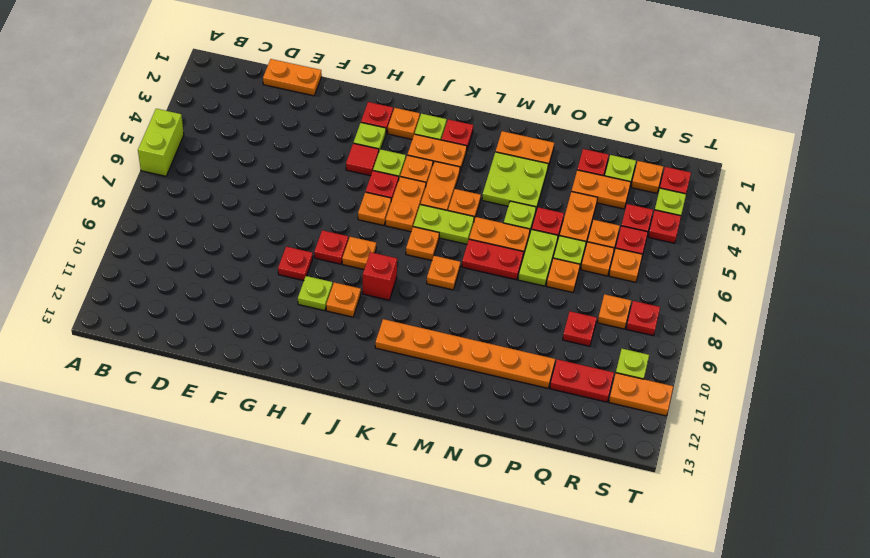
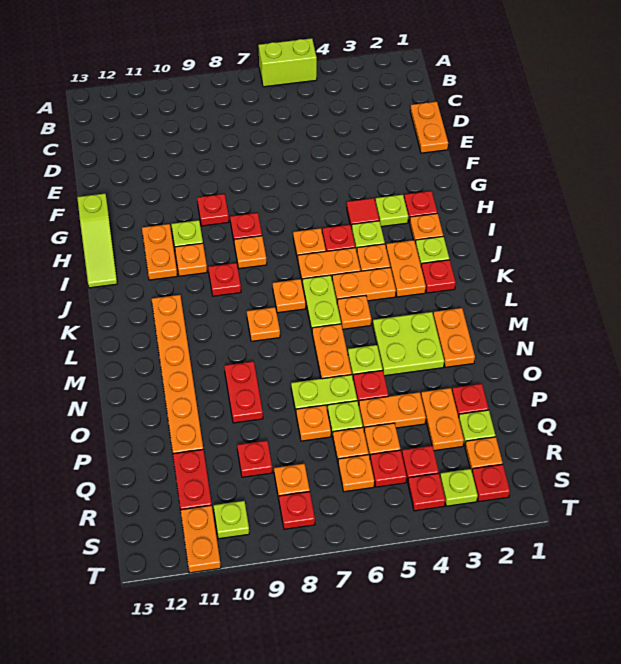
none -> lime 1x3 slope [77,194,117,288]
none -> orange 1x2 plate [142,224,177,280]
red 1x1 brick [363,252,397,300] -> red 1x1 plate [208,263,241,296]
red 1x2 plate [462,239,523,280] -> red 1x2 plate moved to [224,361,263,423]

